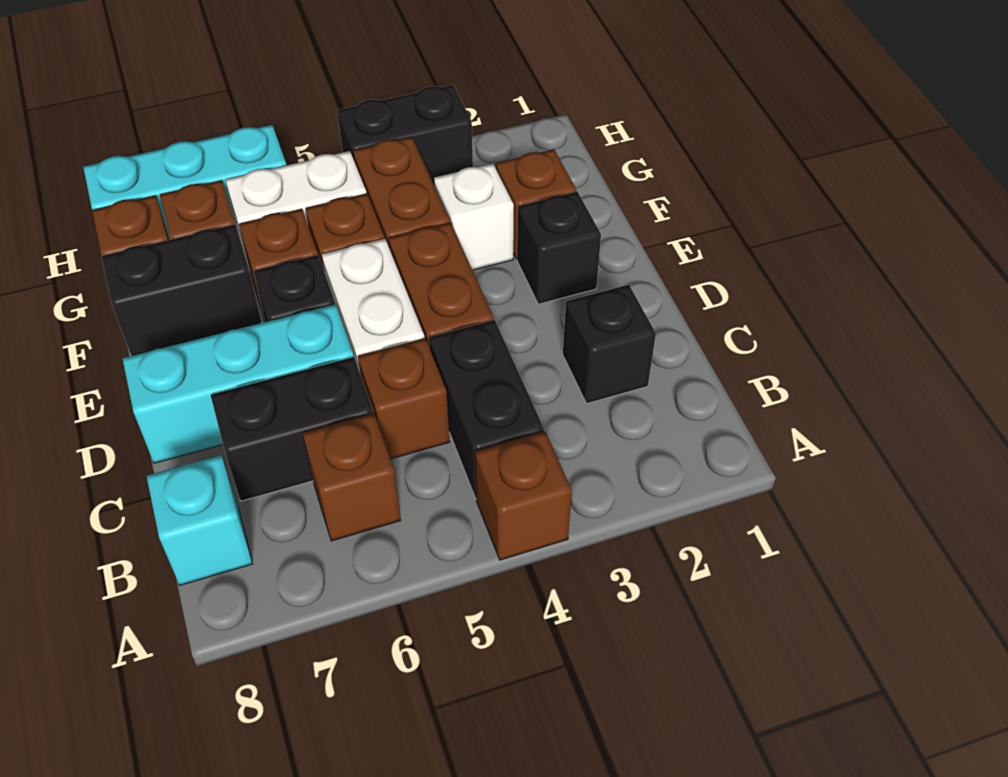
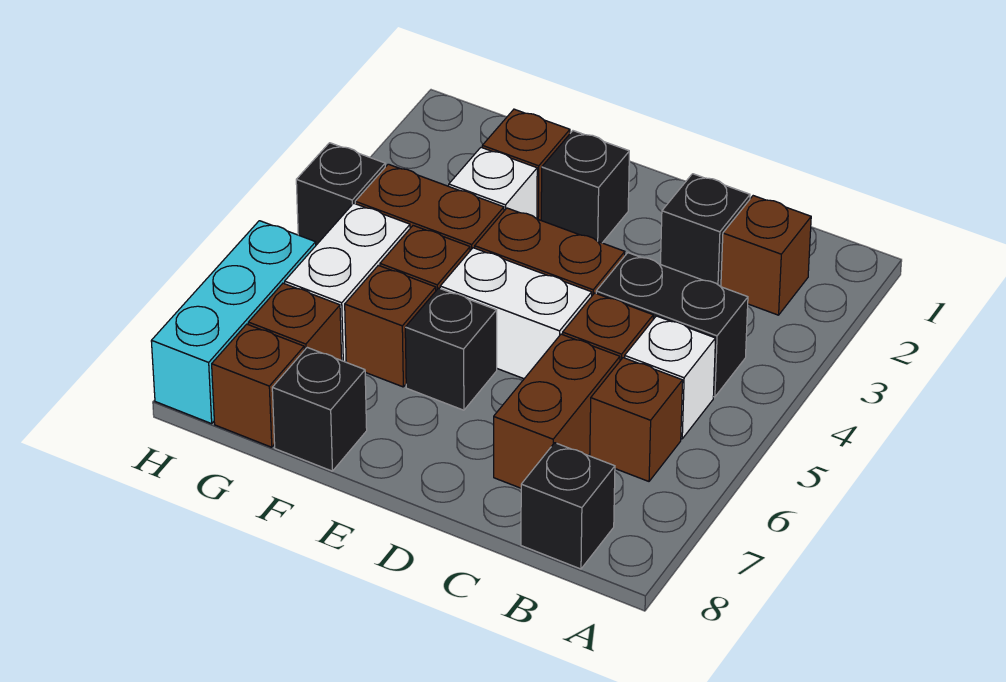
brown 1x1 brick [475,431,572,560] -> brown 1x1 brick moved to [721,196,811,315]
none -> white 1x1 brick [625,316,716,439]
cyan 1x1 brick [147,455,252,585] -> black 1x1 brick [521,443,615,569]
black 1x2 brick [211,357,374,501] -> brown 1x2 brick [494,334,620,488]
cyan 1x3 brick [122,304,354,463] -> none
black 1x2 brick [102,225,262,356] -> black 1x1 brick [272,347,367,471]
black 1x2 brick [337,85,473,184] -> black 1x1 brick [296,143,385,245]

